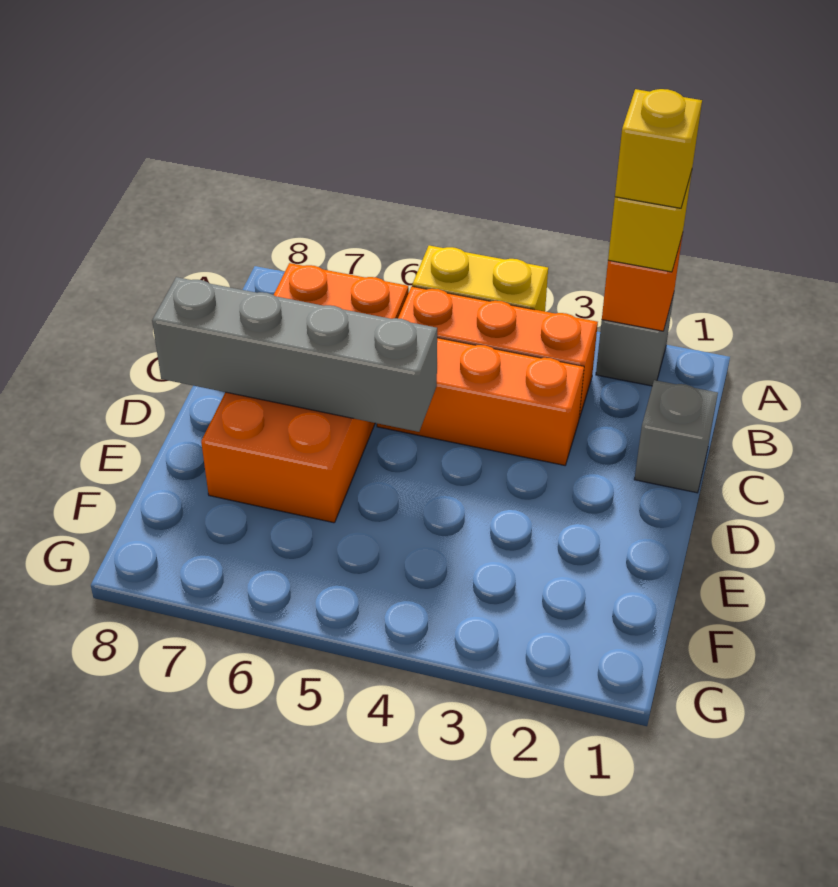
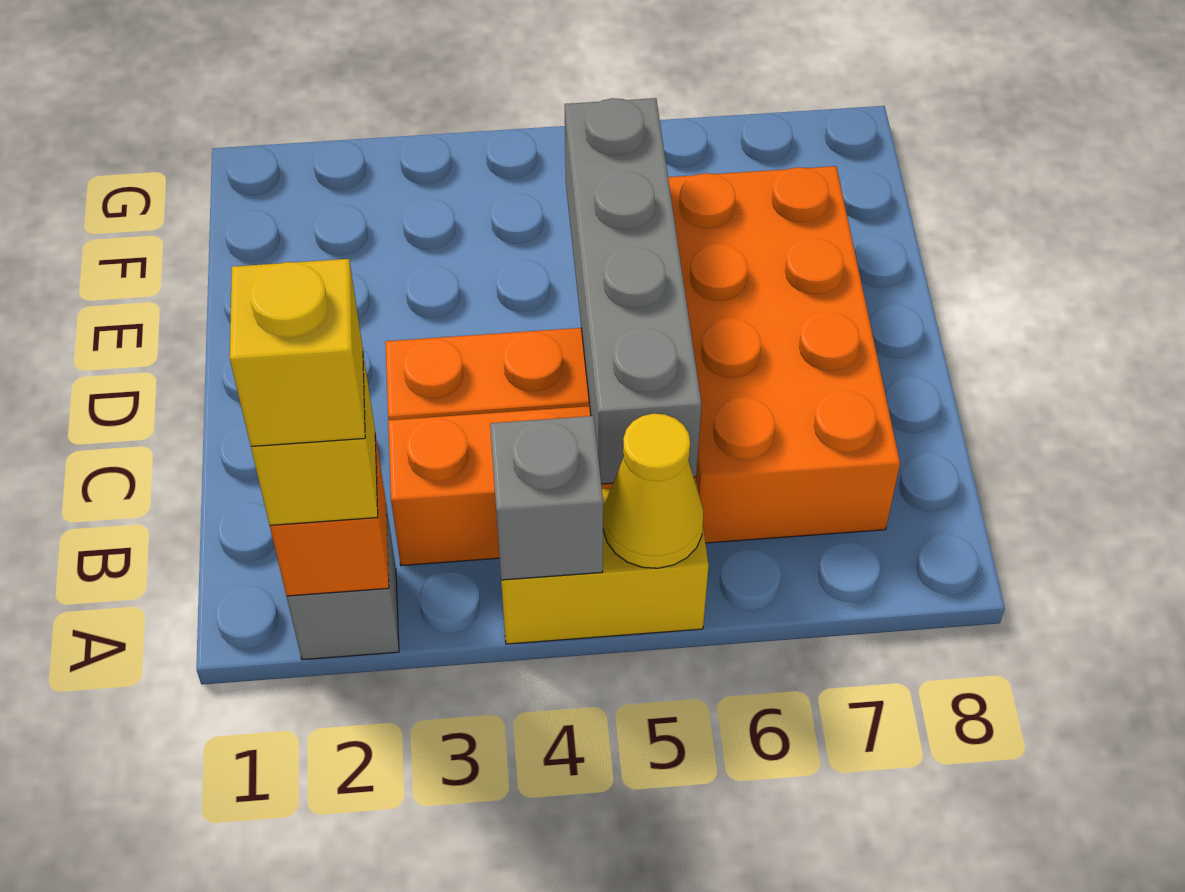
none -> yellow 1x1 cone [603,414,704,568]
grey 1x1 brick [634,380,718,493] -> grey 1x1 brick moved to [490,416,603,580]
grey 1x4 brick [152,277,437,432] -> grey 1x4 brick turned to [565,98,702,484]

